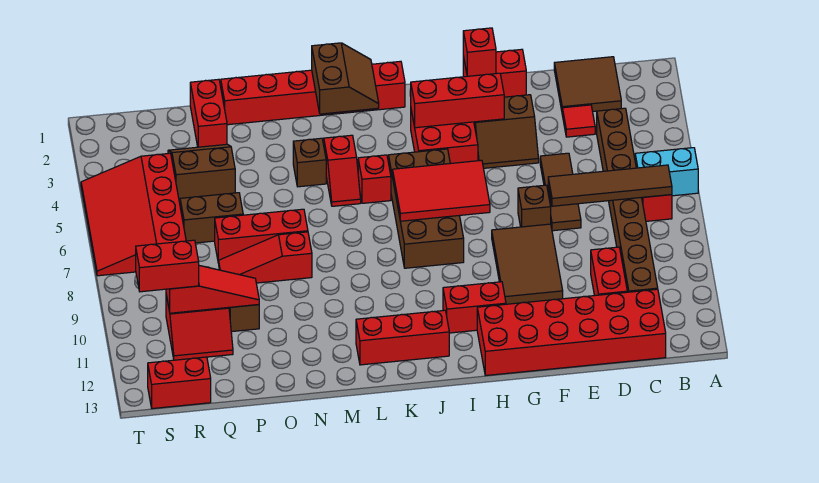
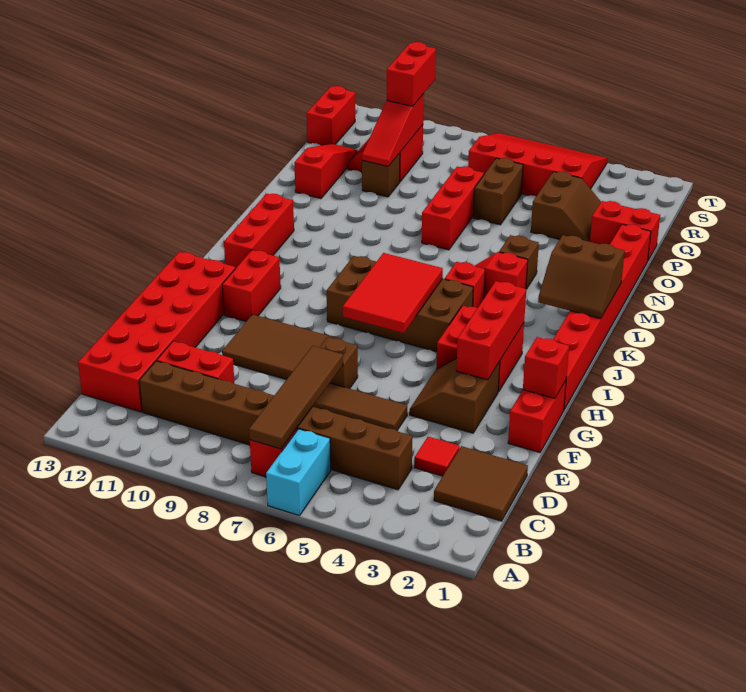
red 1x6 brick [221,61,405,125] -> red 1x8 brick [553,224,651,409]
red 1x3 slope [219,232,312,283] -> red 1x3 slope moved to [294,144,358,199]

